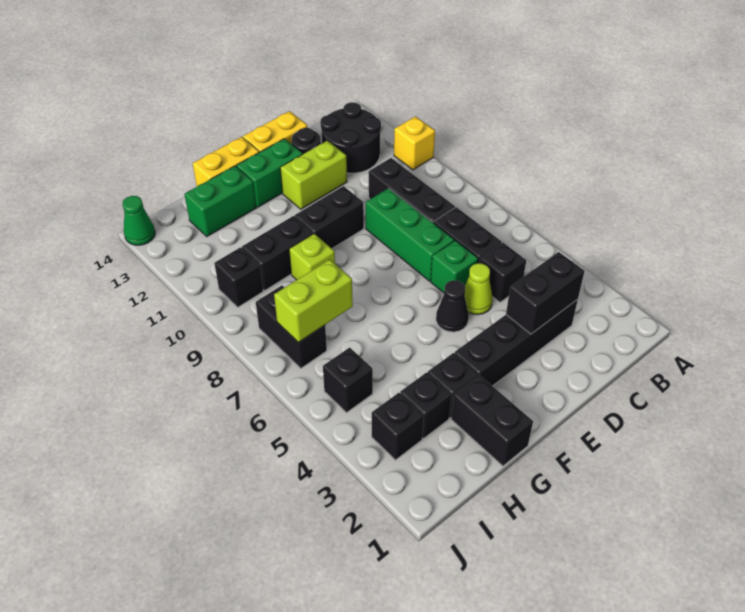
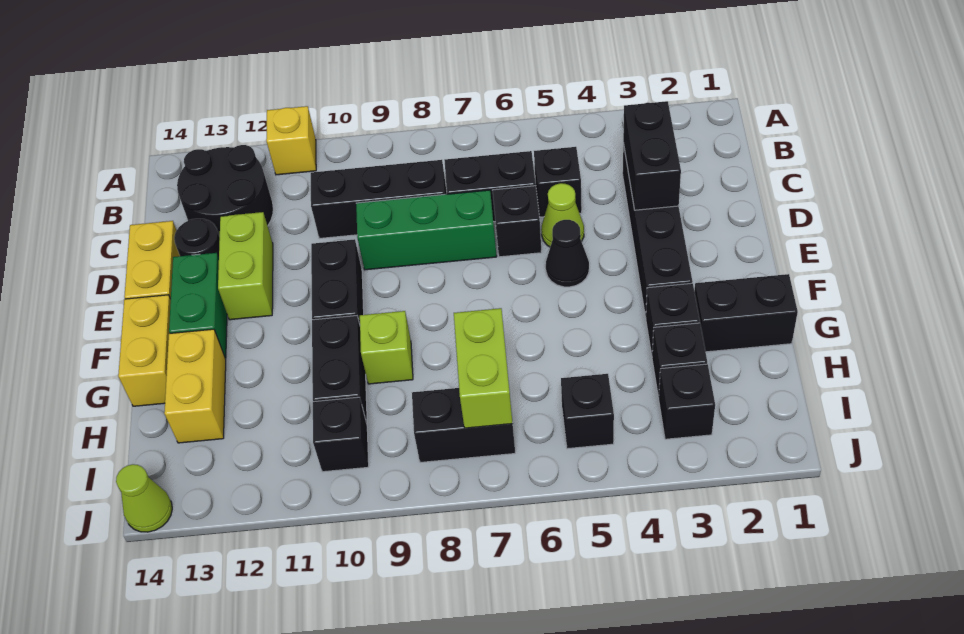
green 1x1 brick [431,240,478,293] -> black 1x1 brick [493,186,542,257]
green 1x2 brick [184,166,256,237] -> yellow 1x2 brick [164,329,226,443]
green 1x1 cone [122,196,155,245] -> lime 1x1 cone [116,464,172,532]

